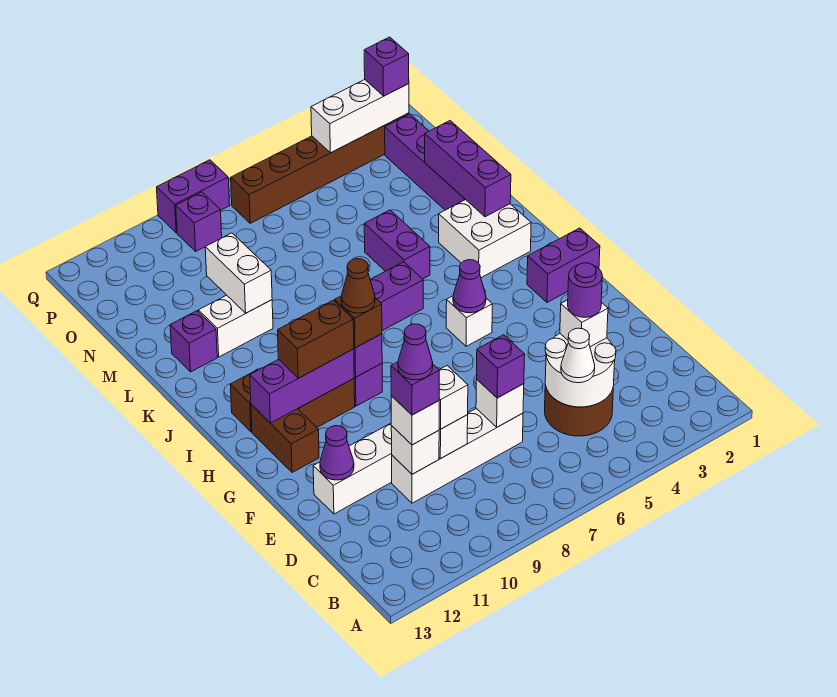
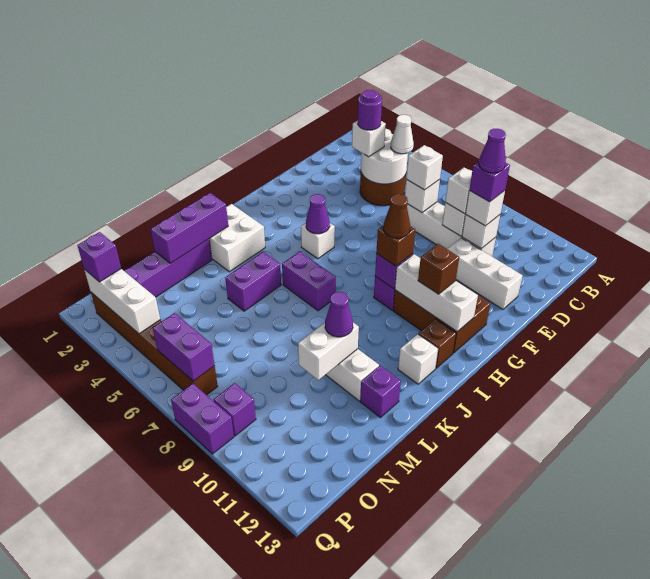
purple 1x1 brick [476,335,525,398] -> white 1x1 brick [406,145,443,190]
purple 1x1 cone [320,426,354,480] -> purple 1x1 cone moved to [325,292,353,337]
purple 1x2 brick [527,228,600,302] -> purple 1x2 brick moved to [153,313,215,381]
purple 1x3 brick [250,349,354,423] -> white 1x3 brick [395,254,478,332]
brown 1x2 brick [278,300,354,378] -> brown 1x1 brick [418,244,459,294]
none -> white 1x1 brick [398,334,438,384]

